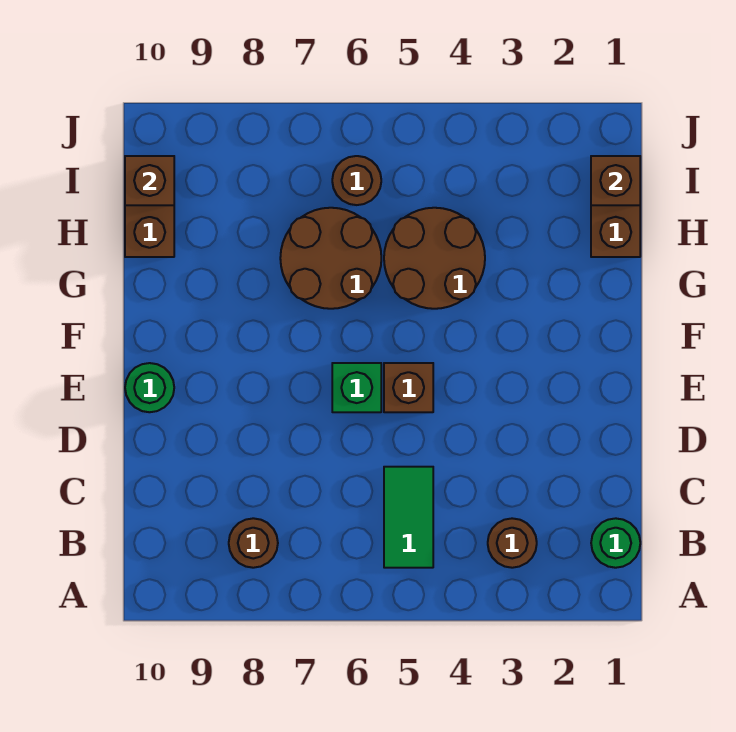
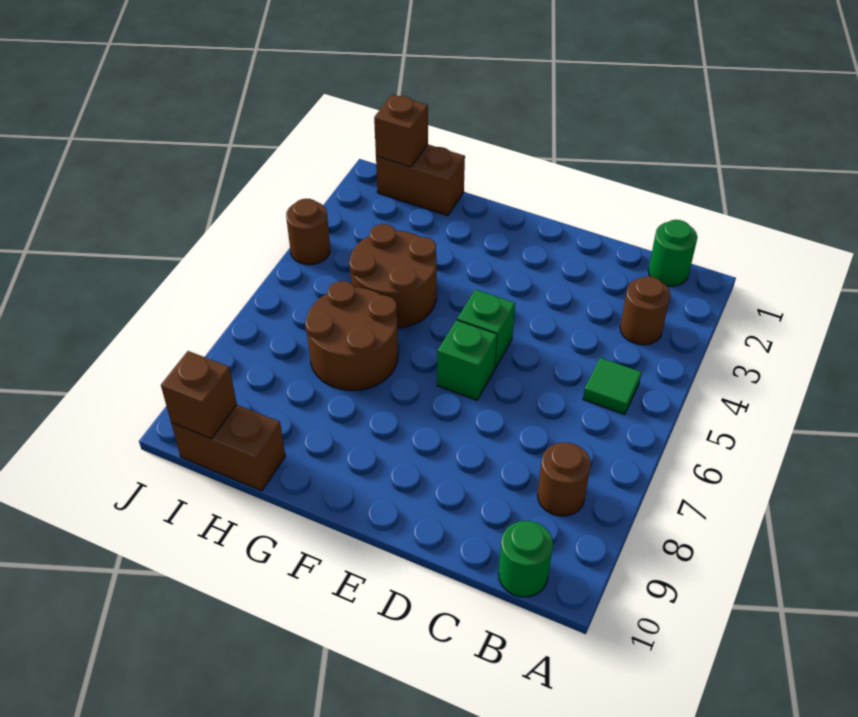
green 1x2 tile [384,467,433,568] -> green 1x1 tile [583,358,642,414]
brown 1x1 brick [384,363,433,412] -> green 1x1 brick [457,289,515,368]
green 1x1 round brick [125,363,174,412] -> green 1x1 round brick moved to [499,521,553,597]
brown 1x1 round brick [332,156,381,205] -> brown 1x1 round brick moved to [286,199,330,265]

